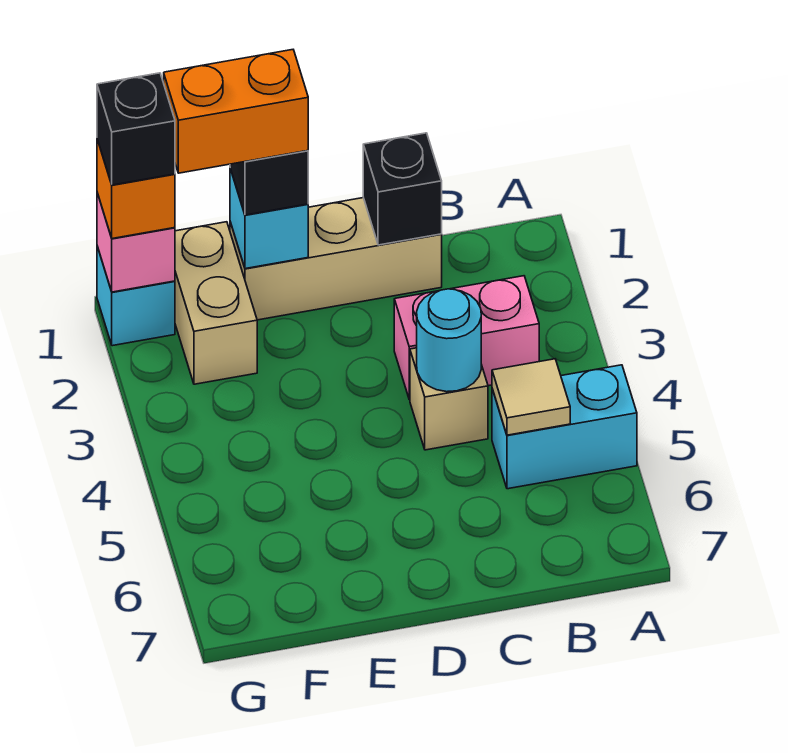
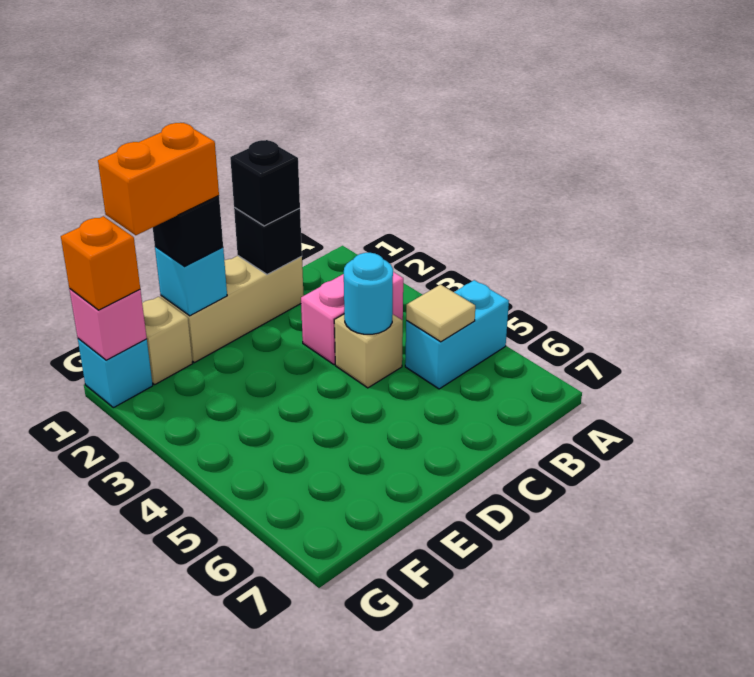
tan 1x2 brick [175,222,257,384] -> tan 1x1 brick [142,297,193,384]
black 1x1 brick [97,73,175,185] -> black 1x1 brick moved to [230,140,300,226]

